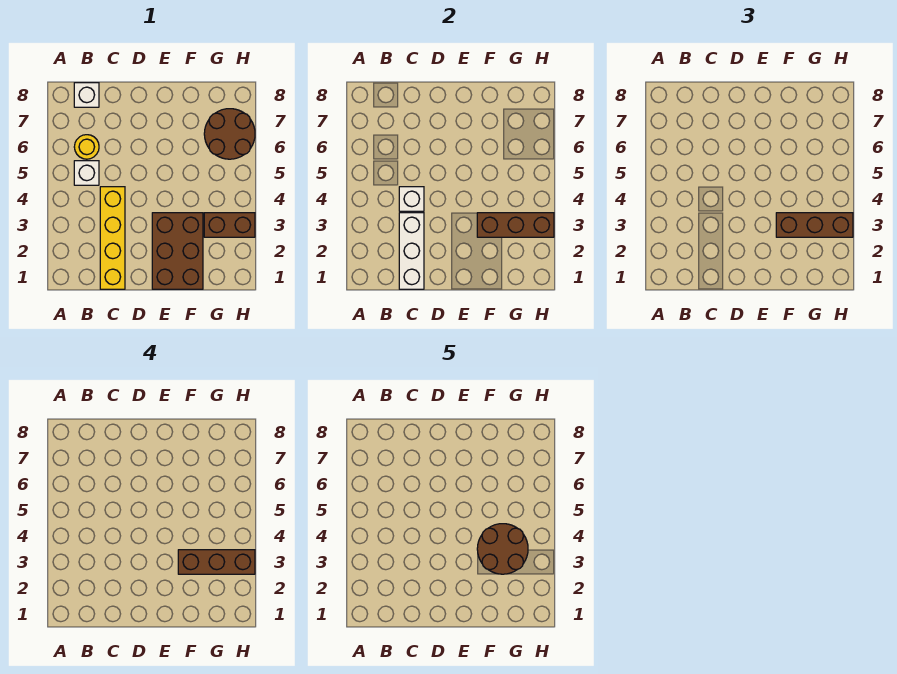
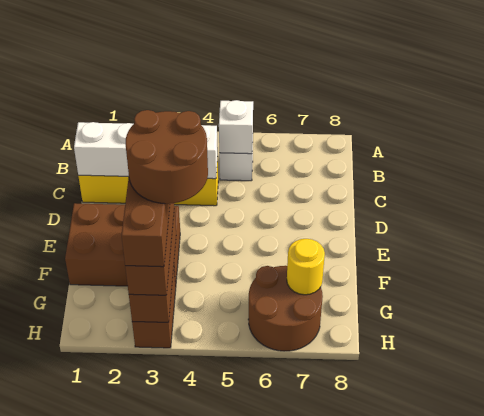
yellow 1x1 round brick [74,135,99,159] -> yellow 1x1 round brick moved to [287,239,325,295]
white 1x1 brick [74,83,99,107] -> white 1x1 brick moved to [219,100,253,154]

